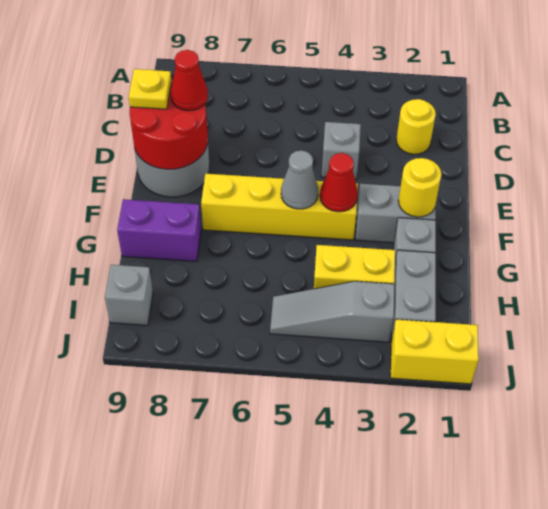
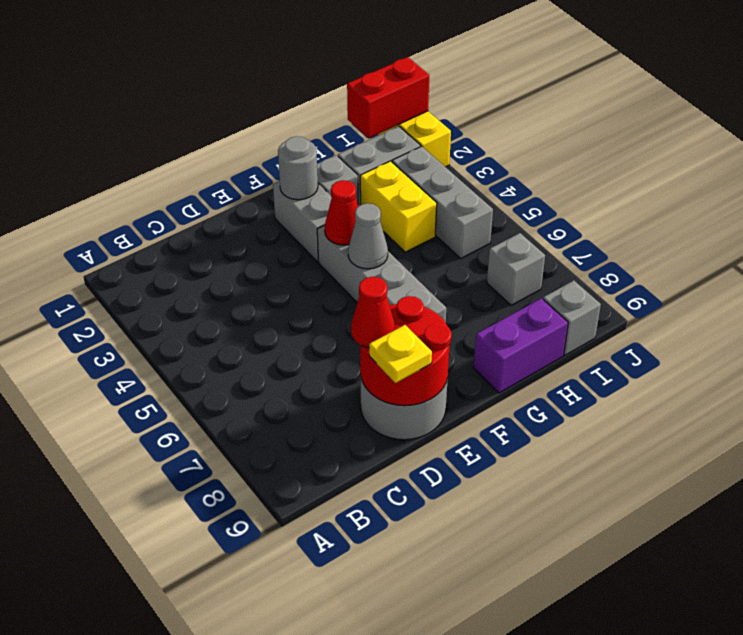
yellow 1x1 round brick [396,99,436,154] -> none
grey 1x1 brick [321,122,361,179] -> grey 1x1 brick moved to [487,233,545,305]
yellow 1x1 round brick [398,158,442,217] -> grey 1x1 round brick [278,136,318,200]
yellow 1x4 brick [201,174,358,240] -> grey 1x4 brick [317,225,446,322]
purple 1x2 brick [117,199,201,261] -> purple 1x2 brick turned to [473,298,568,393]
none -> red 1x2 brick [347,57,429,138]
grey 1x3 slope [270,281,394,342] -> grey 1x3 brick [392,146,493,258]

